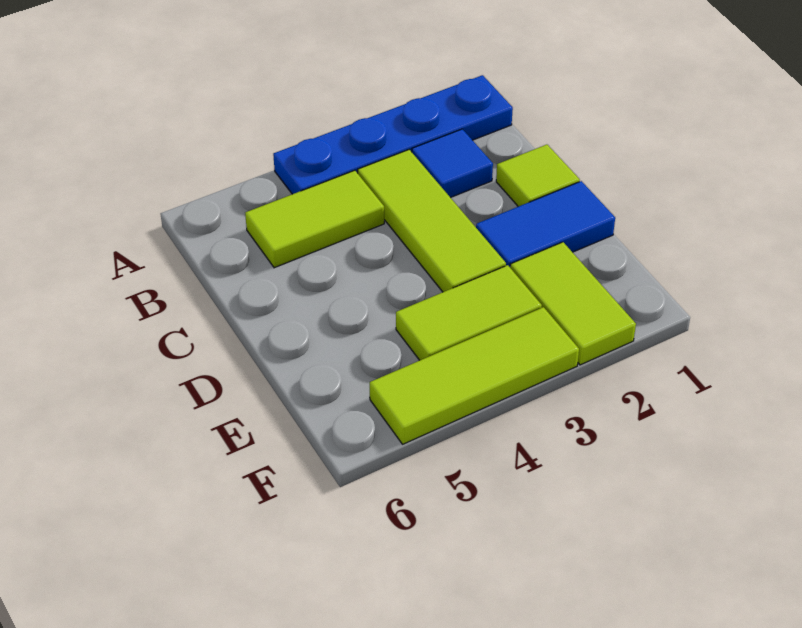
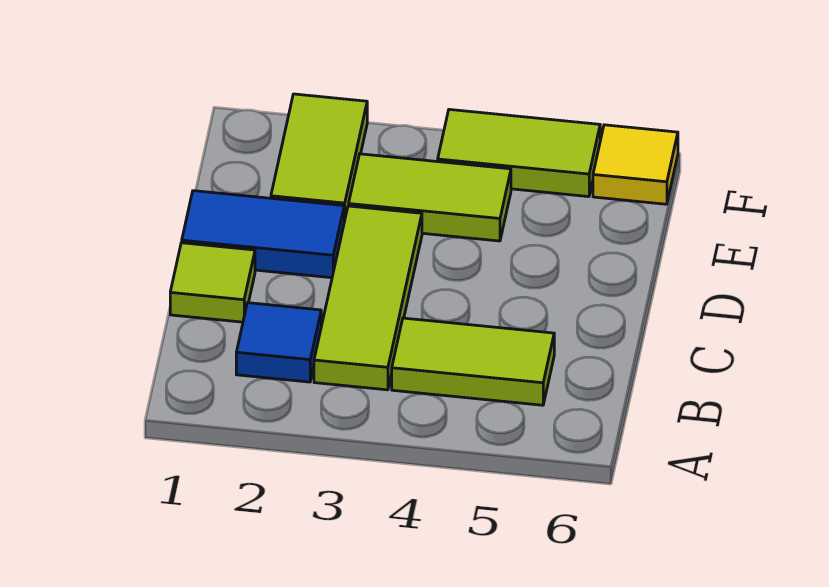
blue 1x4 plate [273,75,513,194] -> none
lime 1x3 tile [370,307,579,444] -> lime 1x2 tile [438,109,600,197]
none -> yellow 1x1 tile [593,125,678,204]

